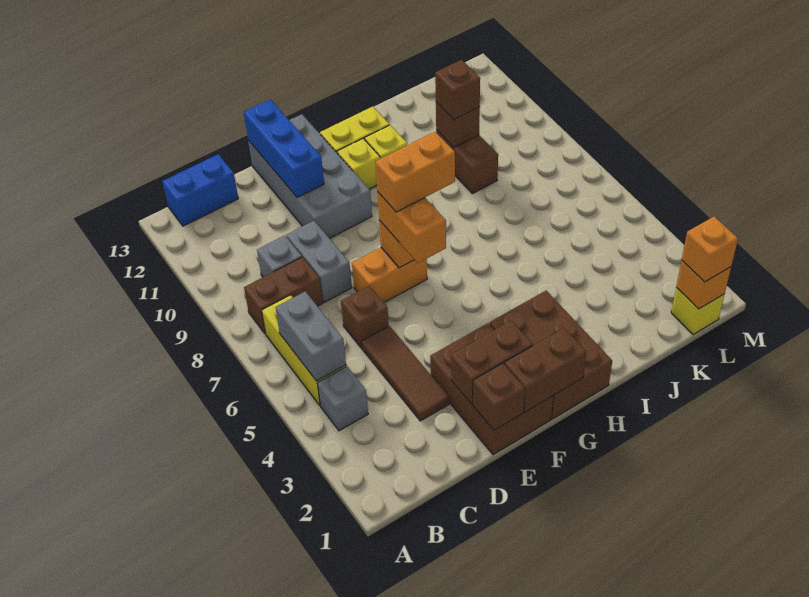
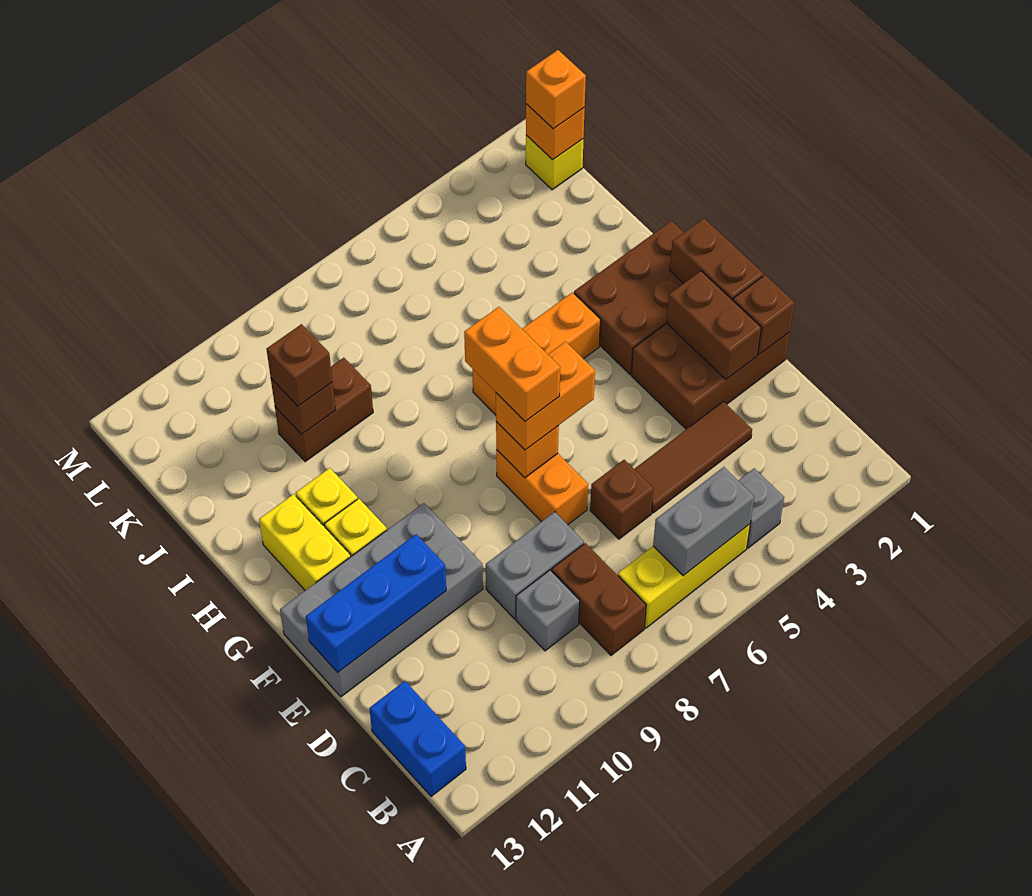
none -> orange 1x3 brick [472,292,600,415]

